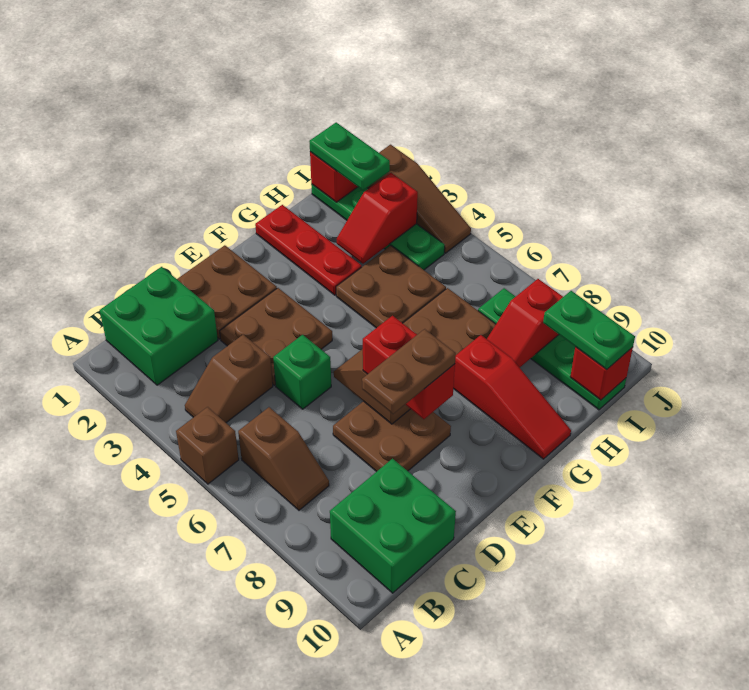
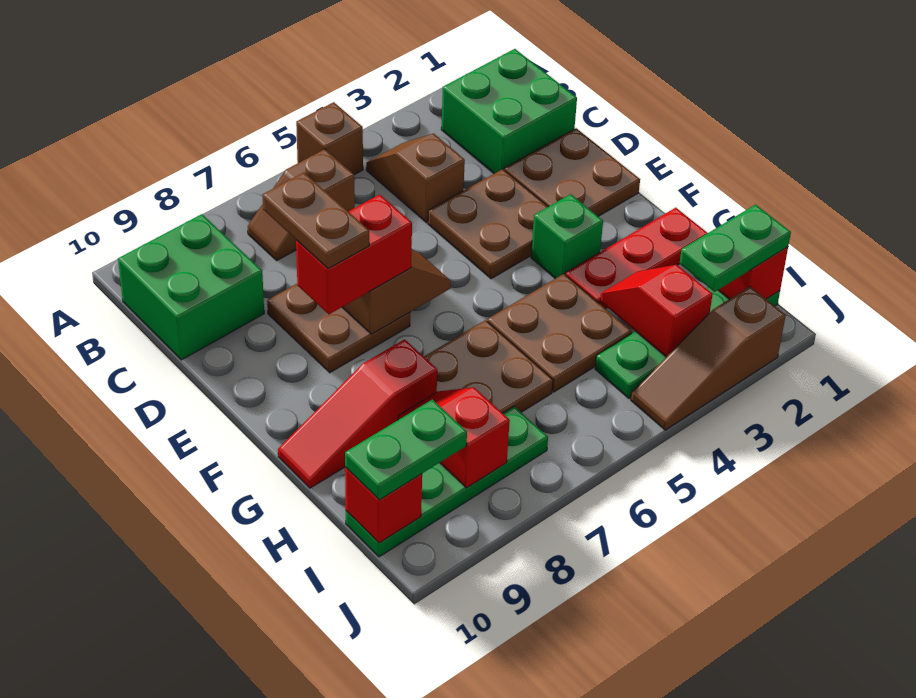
green 1x1 brick [273,335,331,409] -> green 1x1 brick moved to [531,194,603,279]

